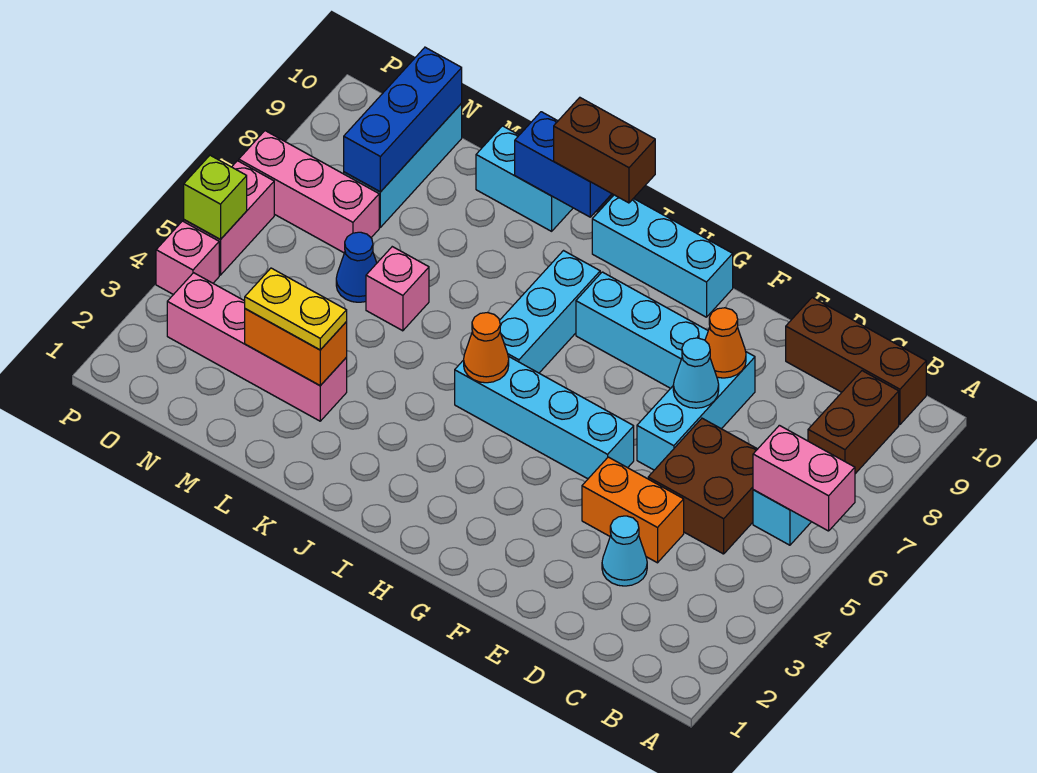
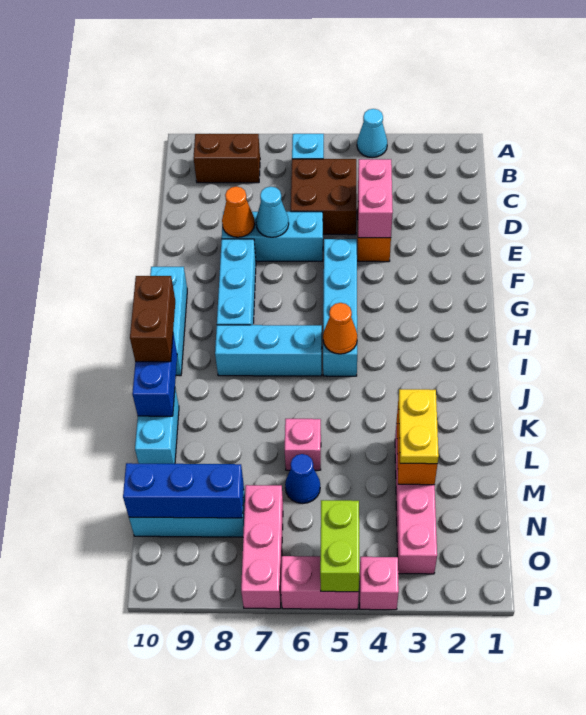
pink 1x2 brick [753,425,855,531] -> pink 1x2 brick moved to [358,159,393,238]
brown 1x3 brick [786,298,926,424] -> none
cyan 1x1 cone [602,516,647,586] -> cyan 1x1 cone moved to [357,109,387,158]
lime 1x1 brick [184,155,247,240] -> lime 1x2 brick [320,500,359,592]

